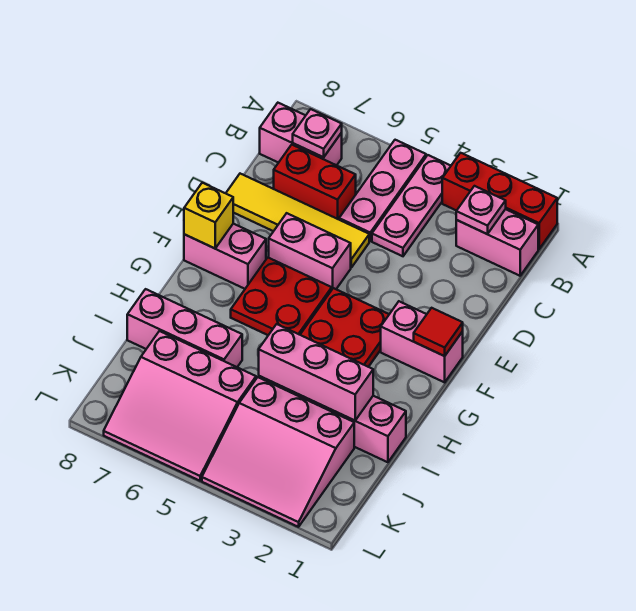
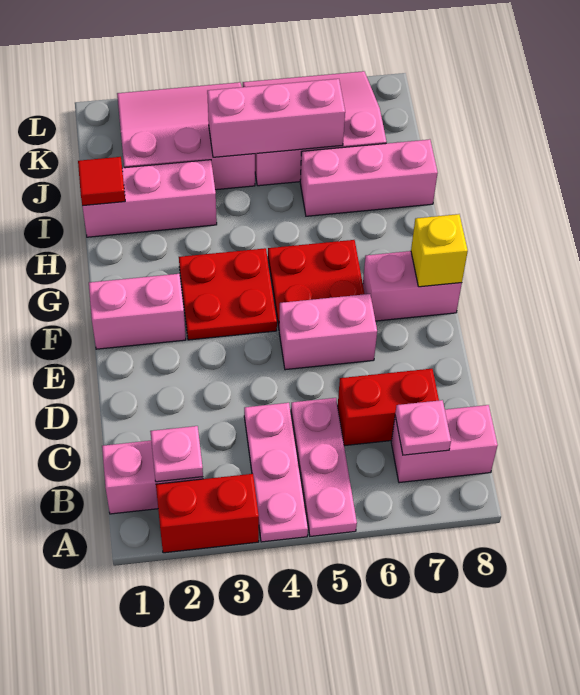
red 1x3 brick [442,153,557,249] -> red 1x2 brick [156,474,259,553]
yellow 1x4 tile [226,174,369,267] -> none
red 1x1 tile [414,308,463,356] -> red 1x1 tile moved to [78,157,125,206]
pink 1x3 brick [259,324,373,421] -> pink 1x3 brick moved to [207,79,345,157]

